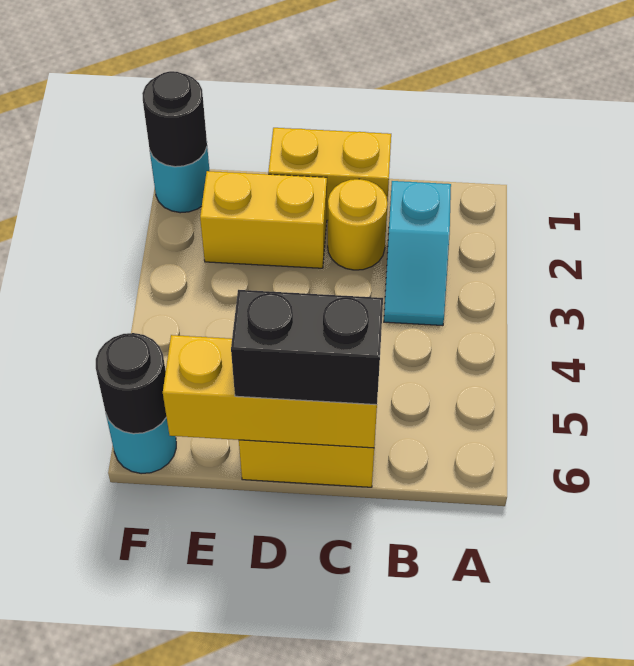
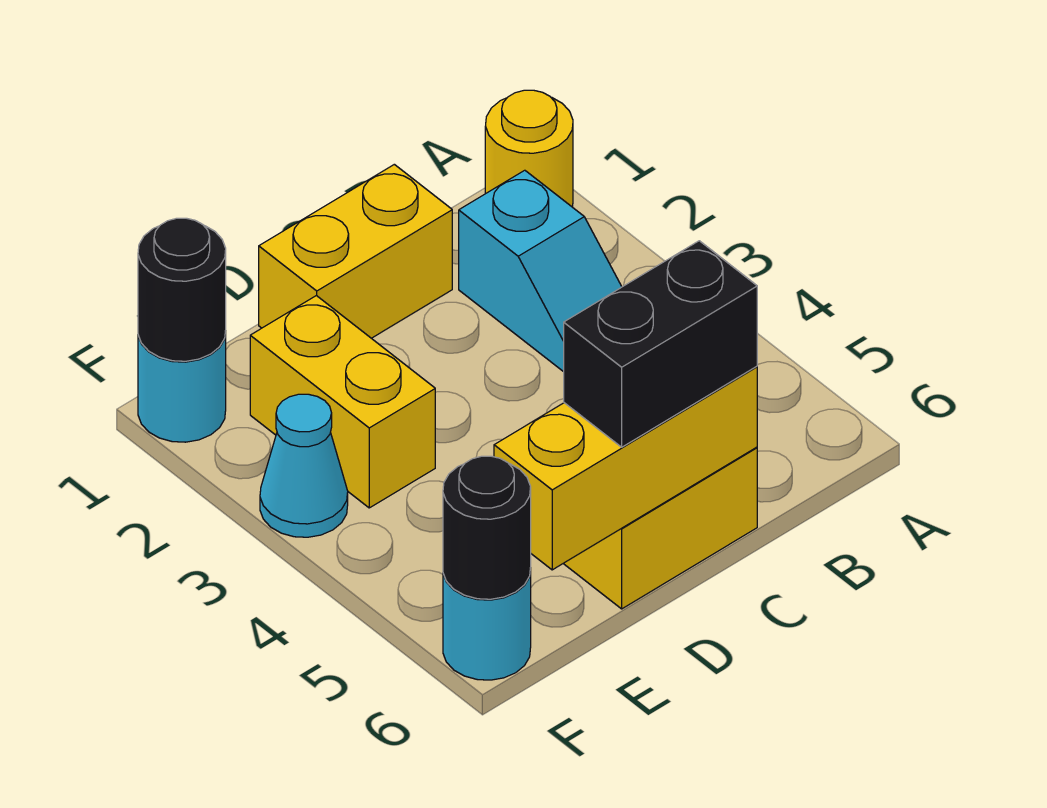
yellow 1x1 round brick [328,179,388,270] -> yellow 1x1 round brick moved to [485,90,573,207]
yellow 1x2 brick [200,171,327,268] -> yellow 1x2 brick turned to [250,296,435,508]
none -> cyan 1x1 cone [260,394,348,537]

